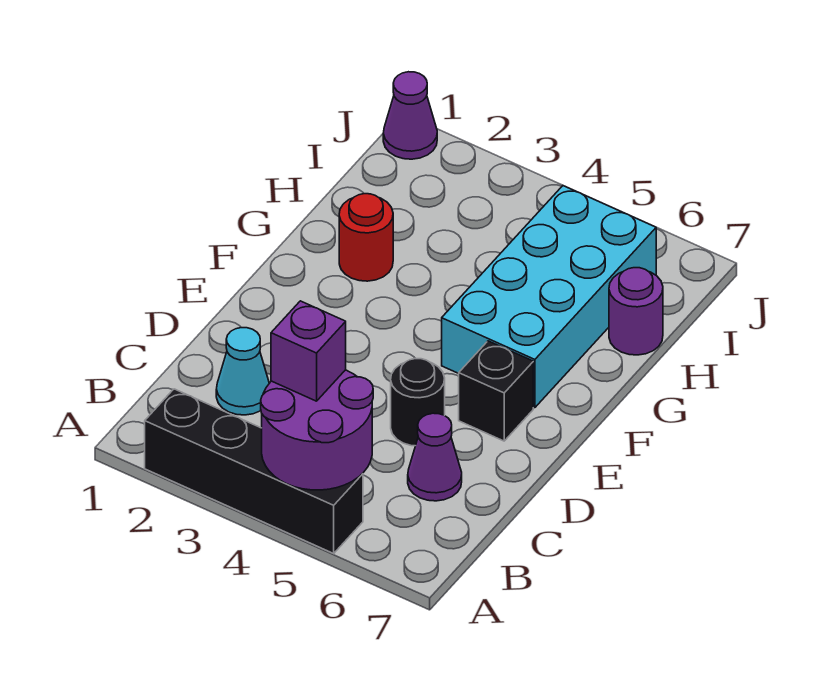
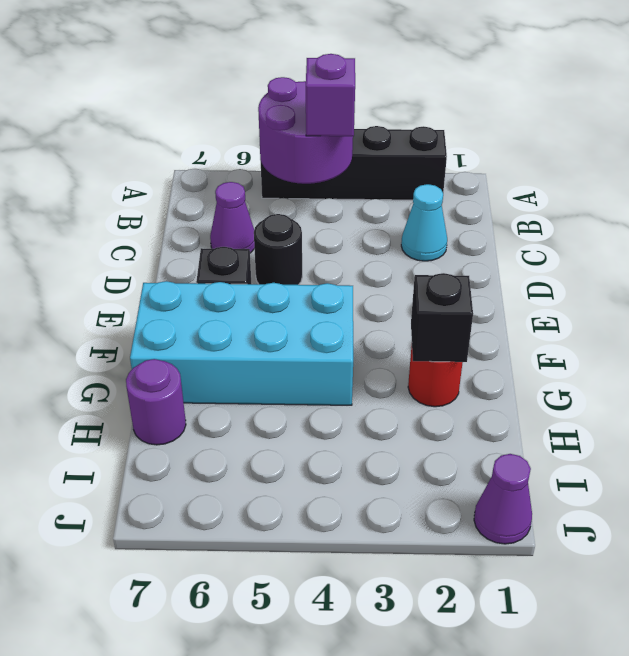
cyan 2x4 brick [442,186,656,408] -> cyan 2x4 brick turned to [130,281,353,405]
none -> black 1x1 brick [411,273,473,362]

